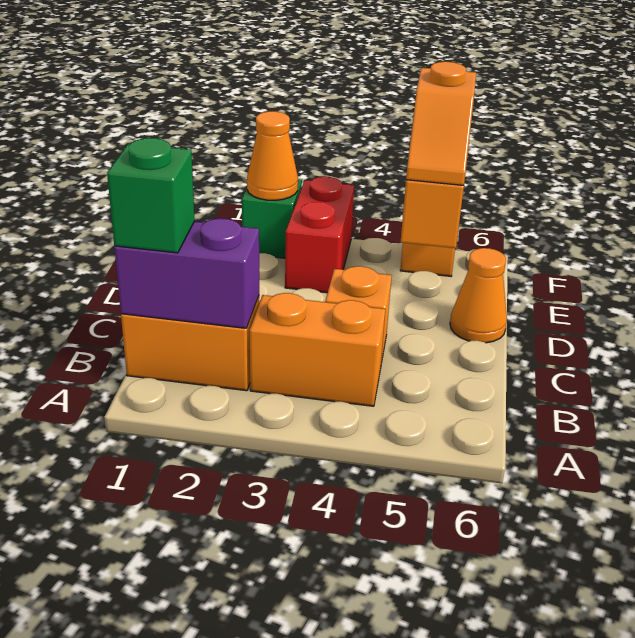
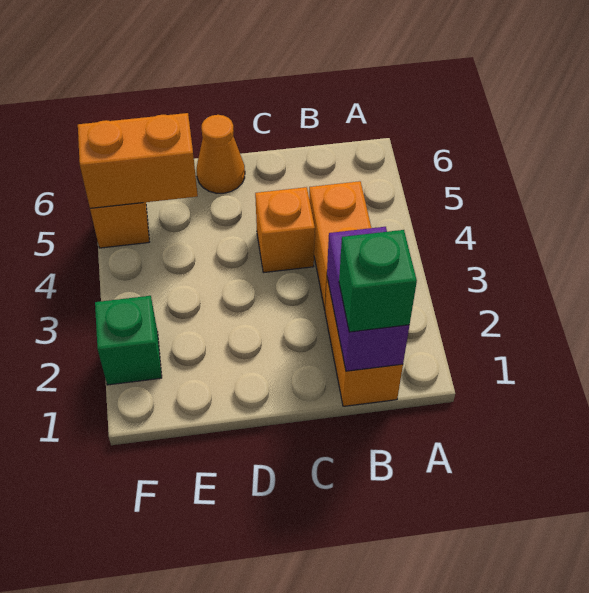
red 1x2 brick [285,177,354,293] -> none
orange 1x2 slope [406,62,476,185] -> none
orange 1x1 cone [247,111,298,200] -> none

